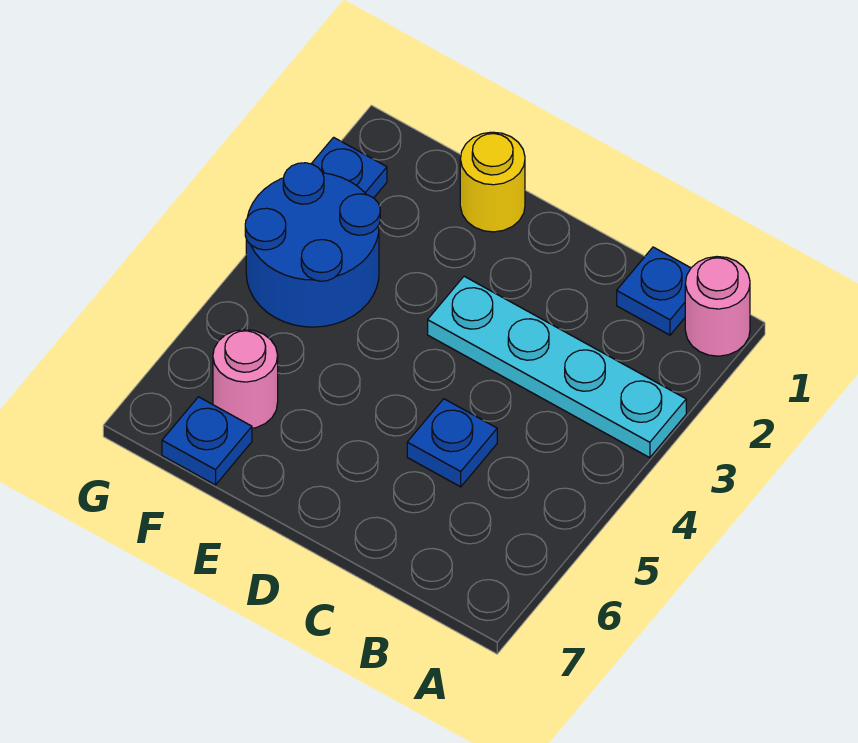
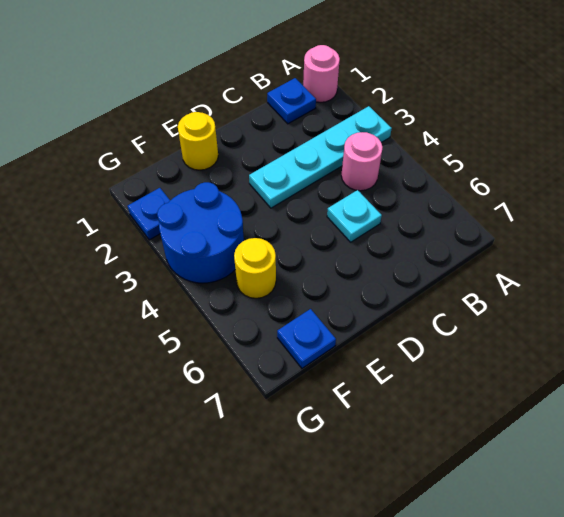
blue 1x1 plate [407,399,497,487] -> cyan 1x1 plate [327,190,382,242]
none -> yellow 1x1 round brick [234,238,276,298]
pink 1x1 round brick [213,330,278,428] -> pink 1x1 round brick moved to [341,132,383,191]

